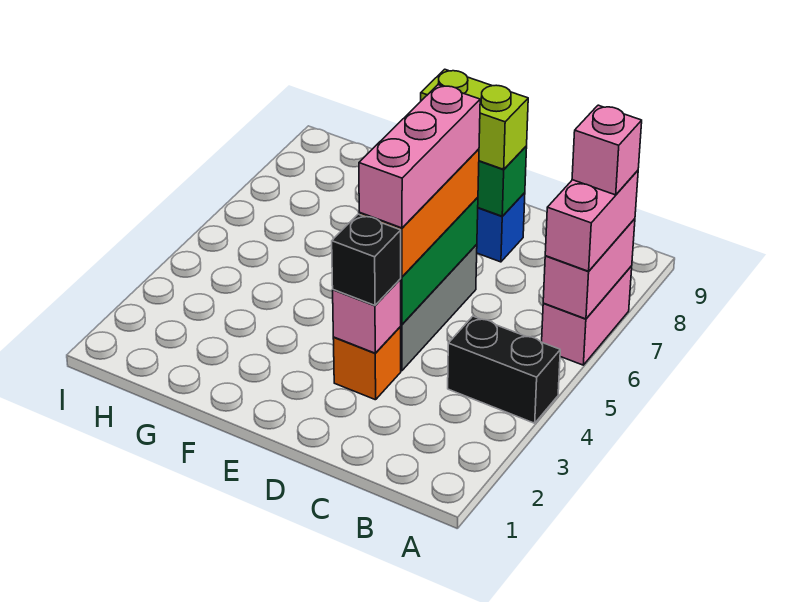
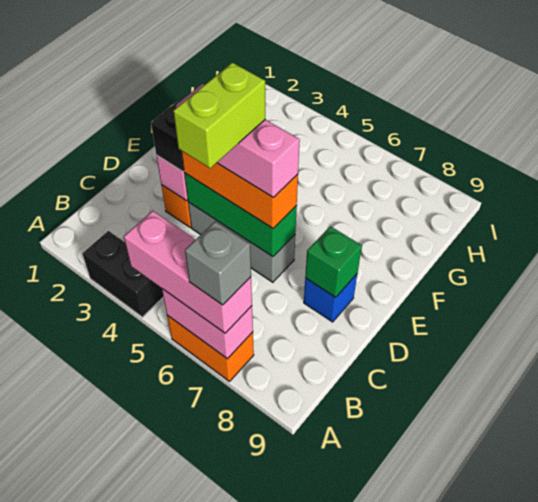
black 1x2 brick [448,316,560,423] -> black 1x2 brick turned to [82,231,163,317]
pink 1x2 brick [542,266,632,365] -> orange 1x2 brick [167,315,254,381]
pink 1x2 brick [545,170,638,271] -> pink 1x3 brick [124,211,252,333]
pink 1x1 brick [572,105,642,195] -> grey 1x1 brick [185,222,251,305]
lime 1x2 brick [421,69,528,169] -> lime 1x2 brick moved to [173,63,265,168]

